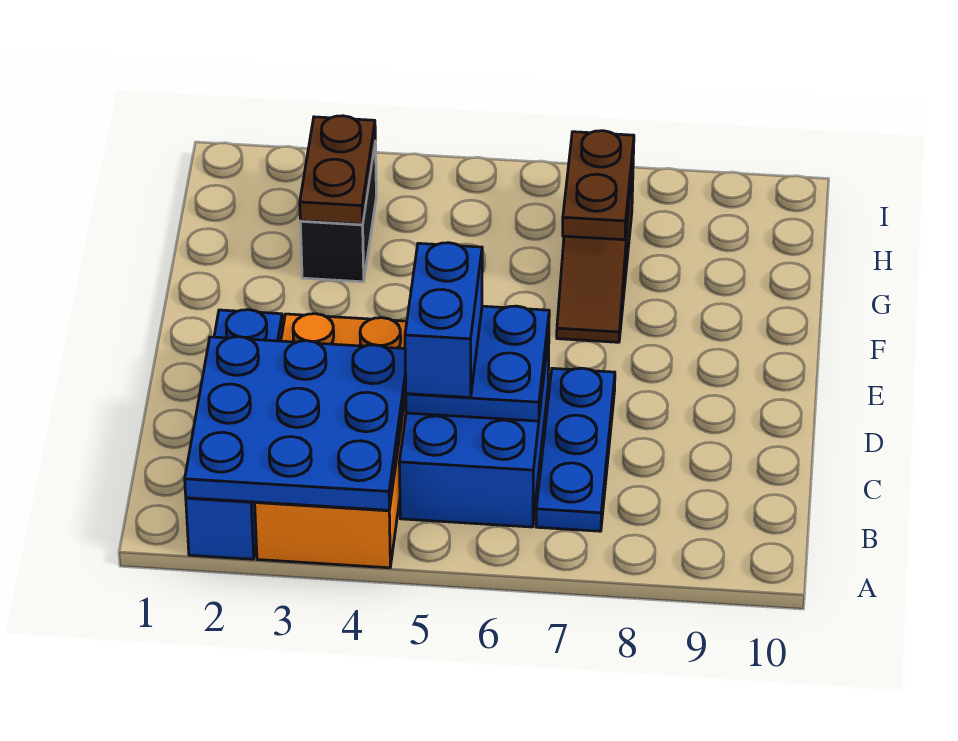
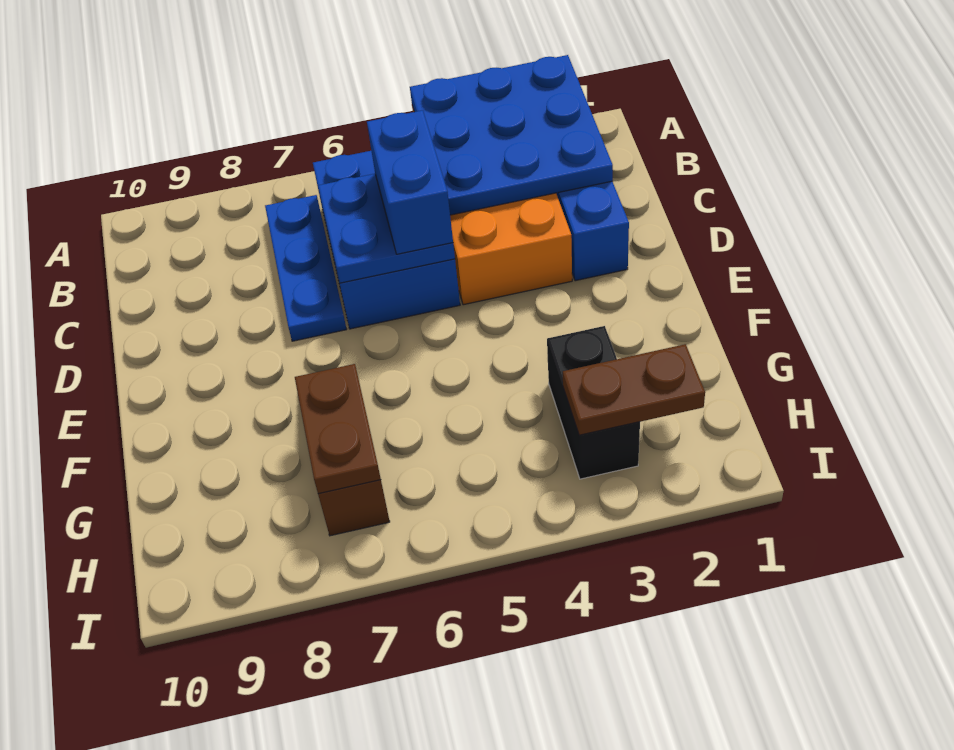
brown 1x2 plate [300,116,375,224] -> brown 1x2 plate turned to [563,344,705,435]

